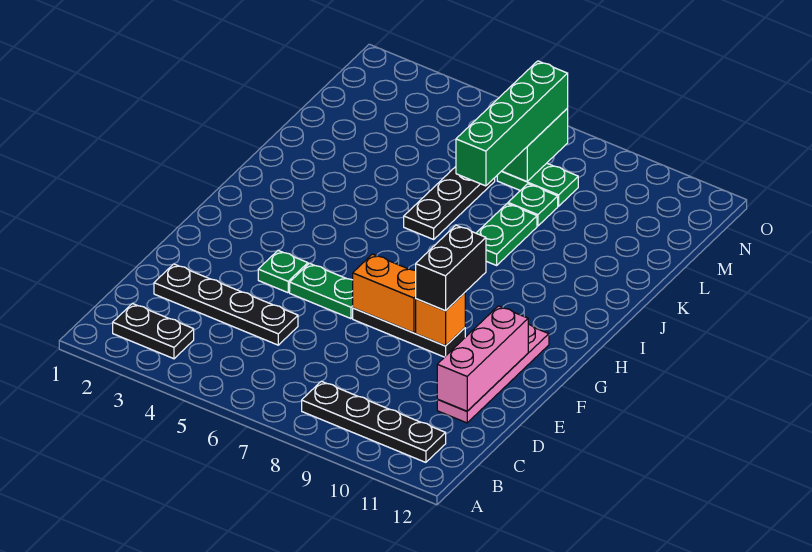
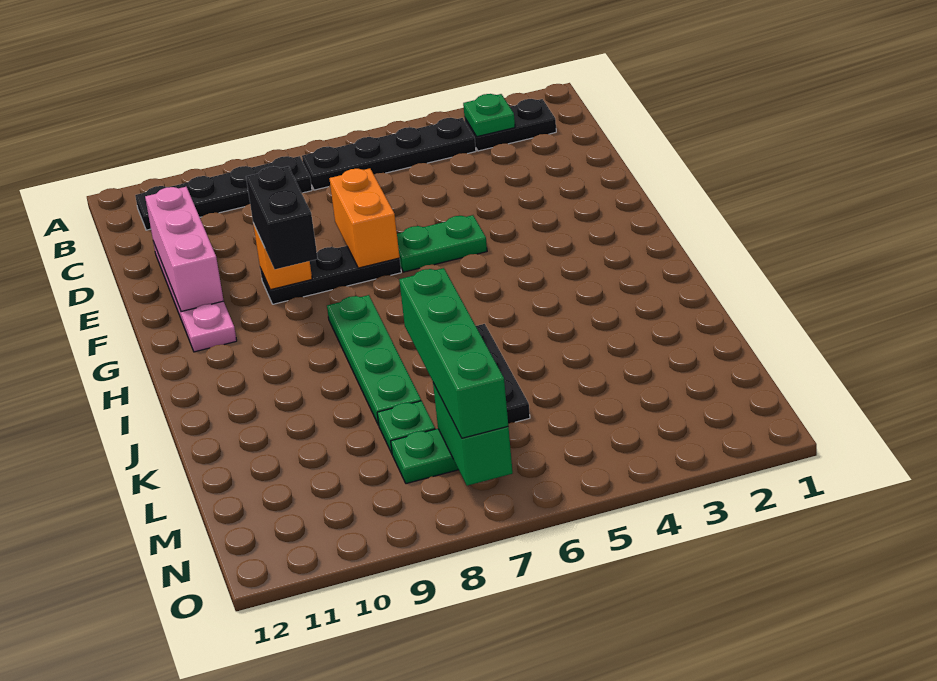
black 1x4 plate [154,264,298,345] -> black 1x4 plate moved to [302,118,476,190]
green 1x1 plate [258,250,308,293] -> green 1x1 plate moved to [463,94,515,137]
orange 1x2 brick [353,254,416,333] -> orange 1x2 brick turned to [329,168,400,268]
green 1x2 plate [476,203,537,265] -> green 1x4 plate [327,295,421,425]

